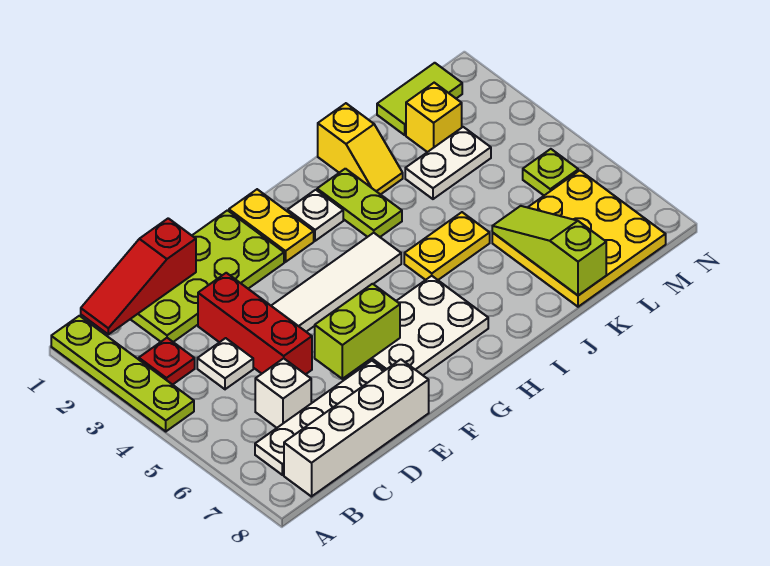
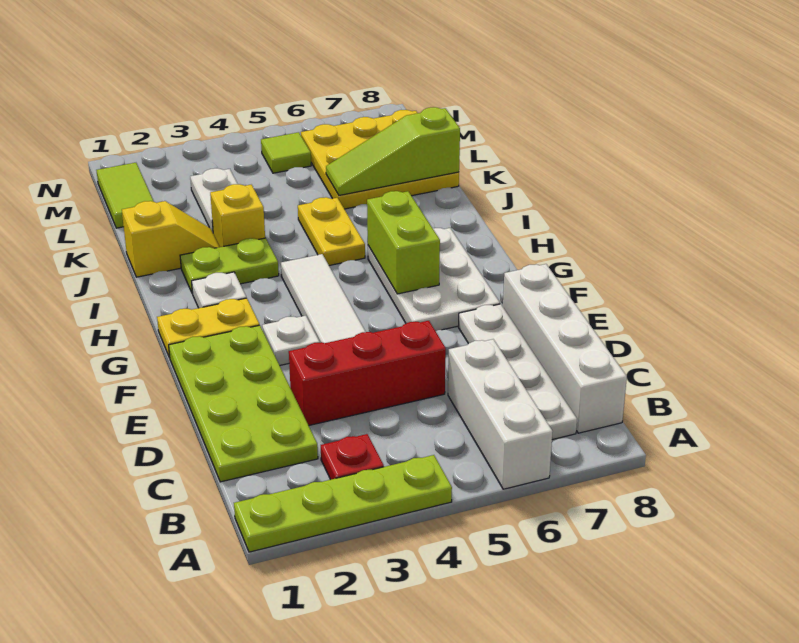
red 1x3 slope [81,218,196,335] -> none
white 1x1 plate [197,338,253,389] -> white 1x1 plate moved to [262,316,320,365]
white 1x1 brick [255,358,311,428] -> white 1x3 brick [448,339,553,489]
lime 1x2 brick [315,284,400,379] -> lime 1x2 brick moved to [367,191,440,294]
yellow 1x1 brick [406,83,462,152] -> yellow 1x1 brick moved to [210,184,265,247]
lime 1x1 plate [523,149,578,195] -> lime 1x1 tile [261,132,311,173]

